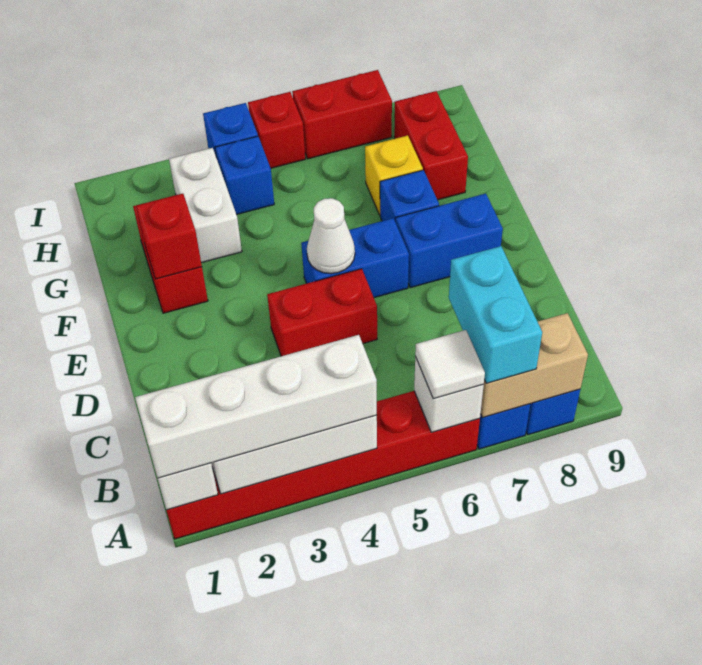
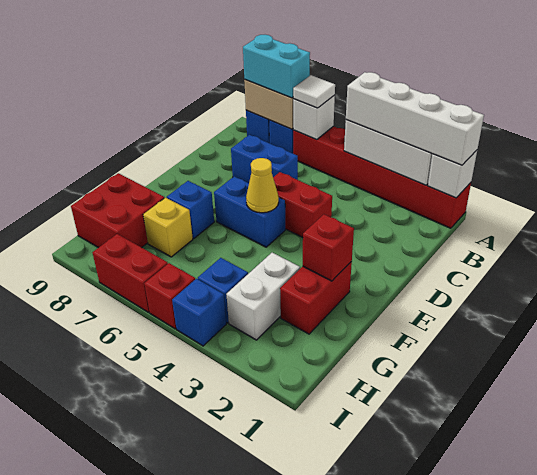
cyan 1x2 brick [449,246,542,383] -> cyan 1x2 brick turned to [243,35,310,98]
white 1x1 cone [307,198,355,274] -> yellow 1x1 cone [246,158,279,213]
blue 1x2 brick [396,193,503,288] -> blue 1x2 brick moved to [231,135,298,183]
red 1x2 brick [394,91,468,200] -> red 2x2 brick [71,173,164,248]

